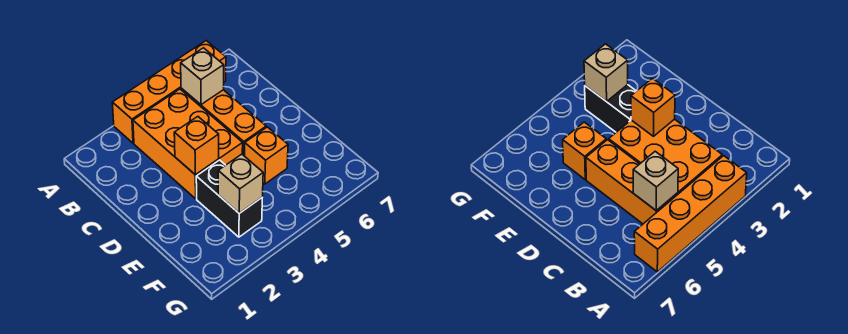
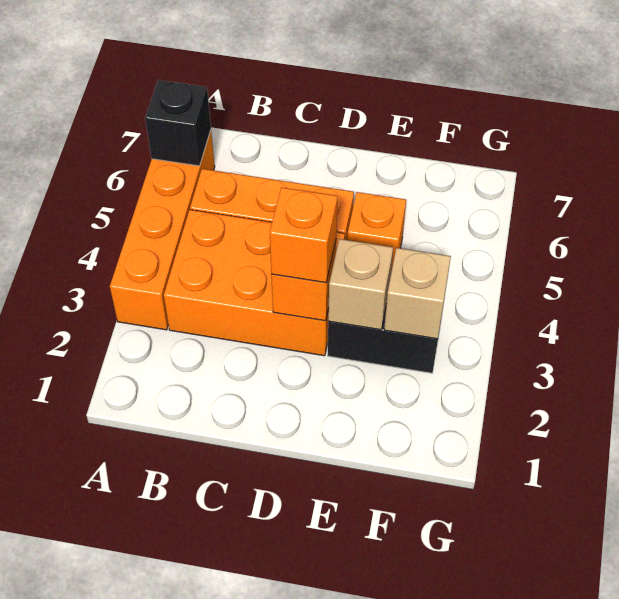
none -> black 1x1 brick [145,80,211,166]
tan 1x1 brick [181,48,224,105] -> tan 1x1 brick moved to [328,239,393,330]
none -> orange 1x1 brick [270,187,337,283]

